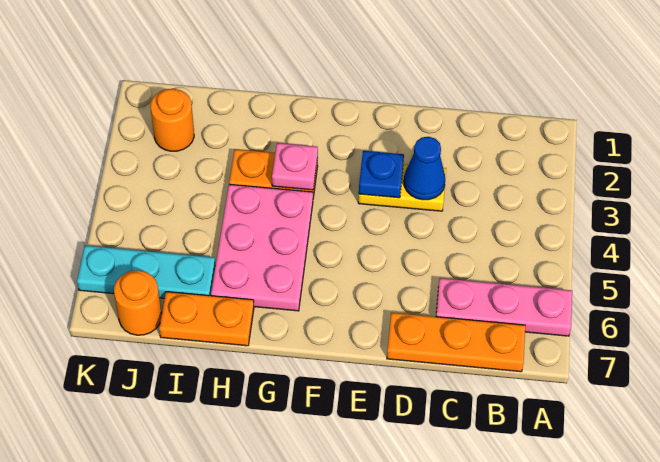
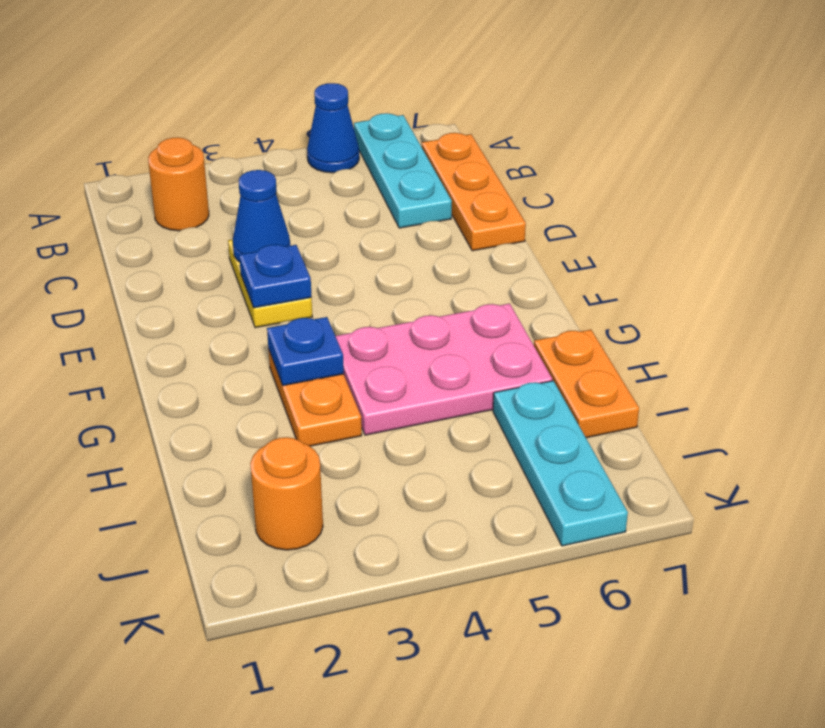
none -> blue 1x1 cone [307,83,359,173]
pink 1x3 plate [436,278,572,336] -> cyan 1x3 plate [354,113,452,228]
pink 1x1 plate [272,143,318,190] -> blue 1x1 plate [267,317,344,386]
orange 1x1 round brick [114,270,162,335] -> orange 1x1 round brick moved to [148,137,209,231]

